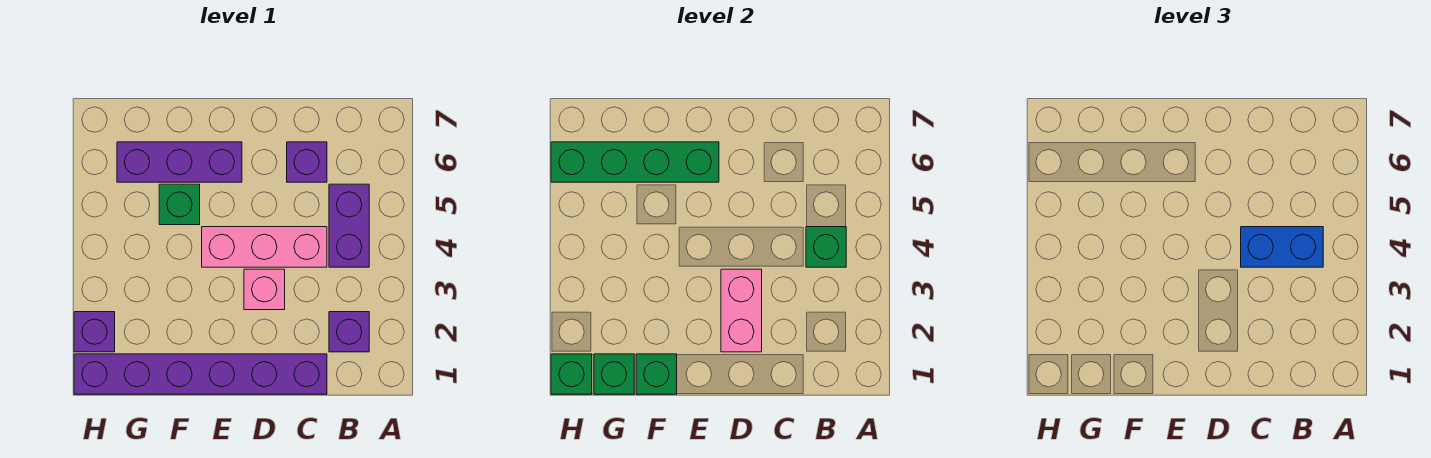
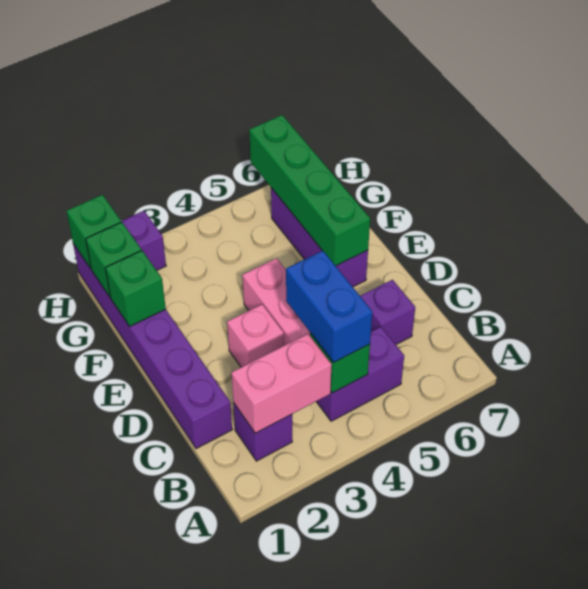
pink 1x2 brick [721,269,762,352] -> pink 1x2 brick moved to [232,334,332,433]
green 1x1 brick [159,184,200,225] -> none

